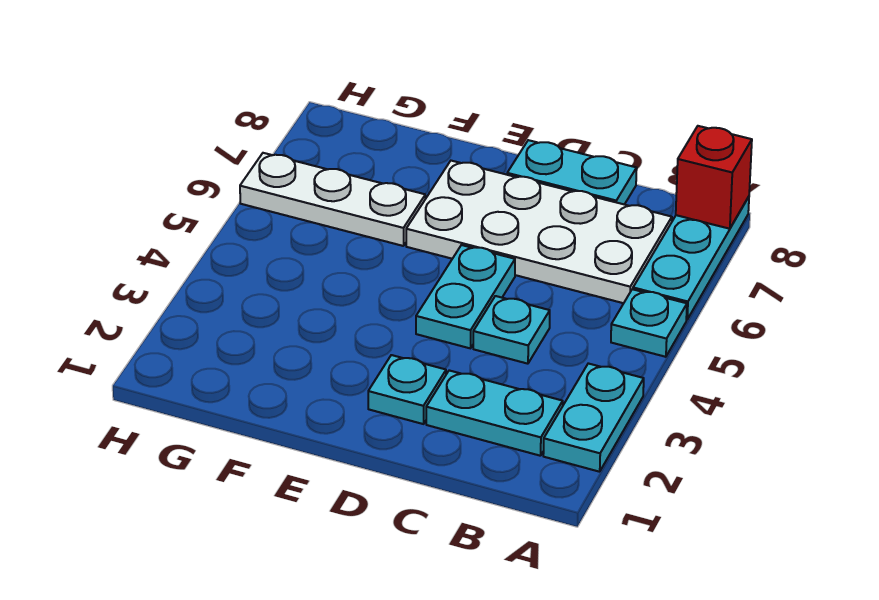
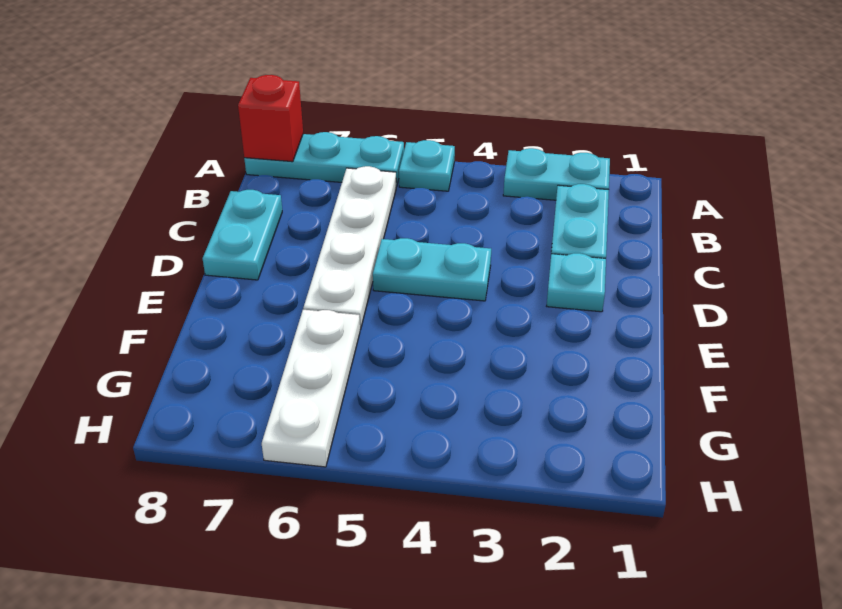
white 2x4 plate [406,161,672,303] -> white 1x4 plate [303,166,396,330]
cyan 1x1 plate [473,296,550,364] -> none

